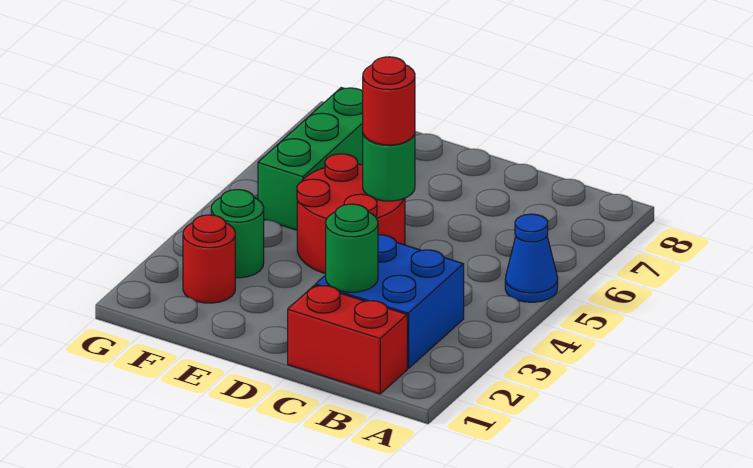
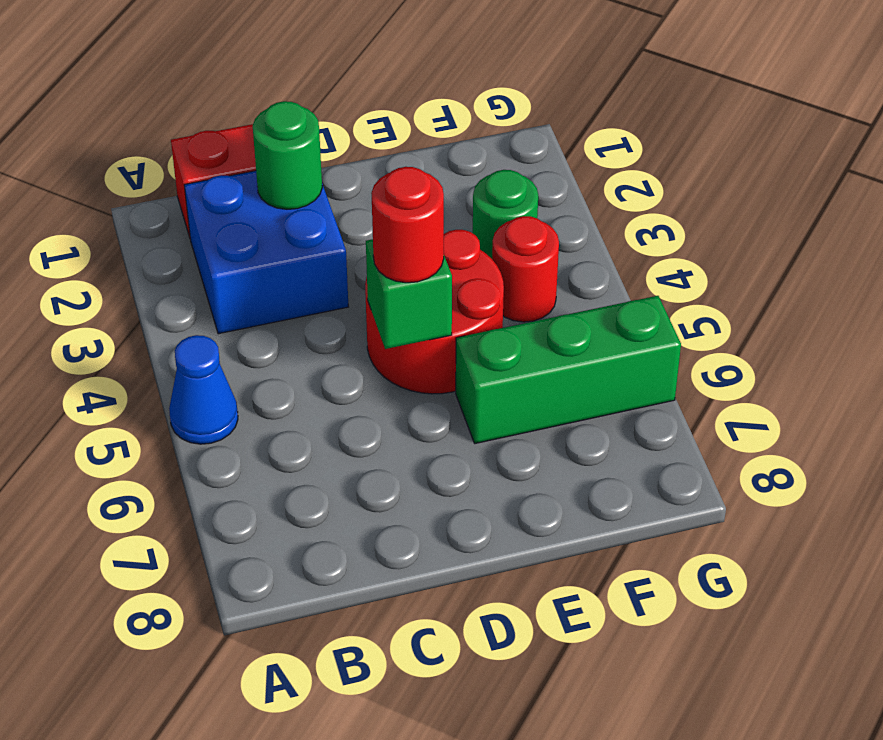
green 1x1 round brick [363,134,415,201] -> green 1x1 brick [366,239,452,349]
red 1x1 round brick [183,215,235,303] -> red 1x1 round brick moved to [492,216,559,322]
green 1x3 brick [258,88,363,230] -> green 1x3 brick turned to [456,296,681,444]

